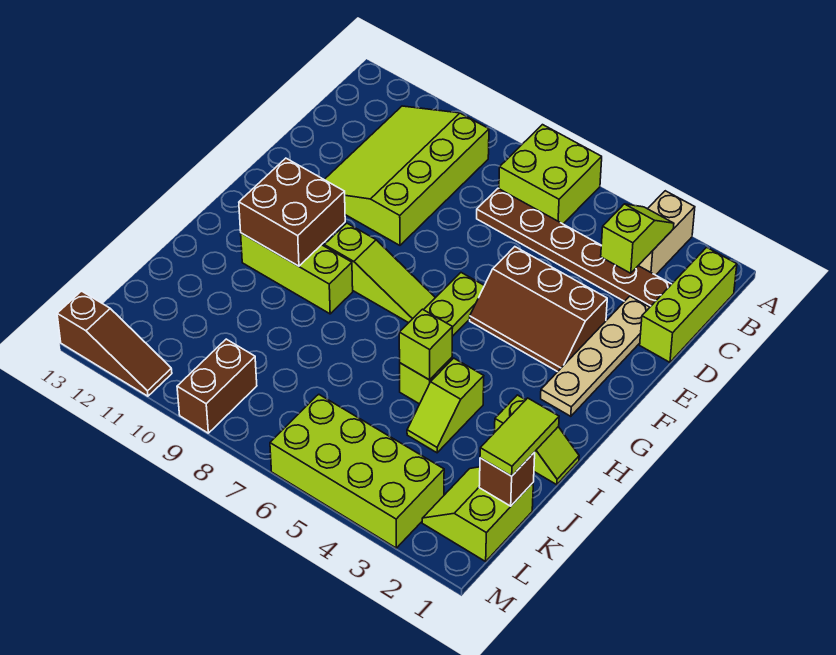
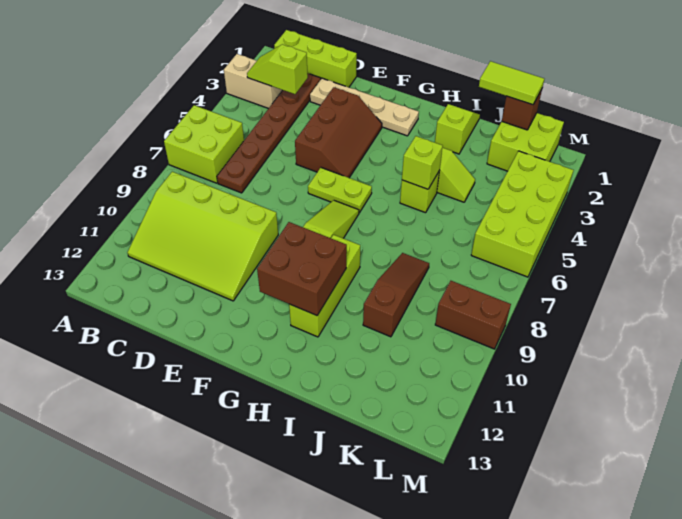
lime 2x2 slope [422,467,533,561] -> lime 2x2 brick [487,113,564,171]
brown 1x3 slope [57,291,172,396] -> brown 1x3 slope moved to [363,253,429,337]

